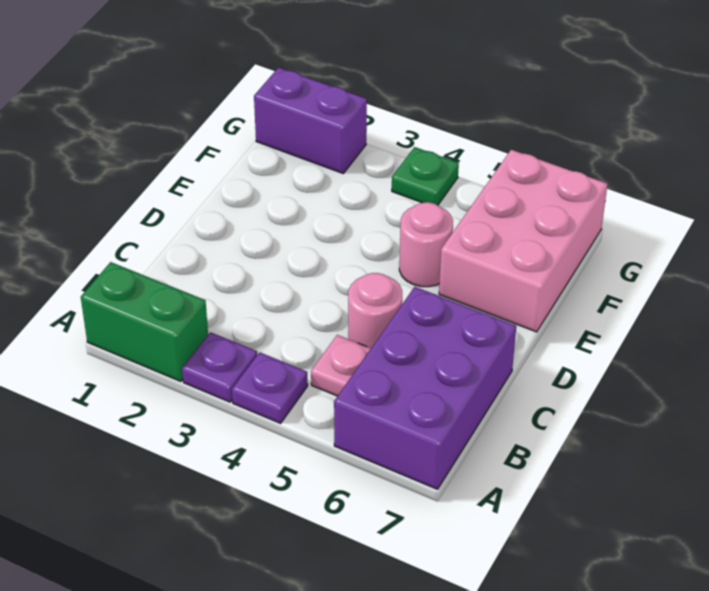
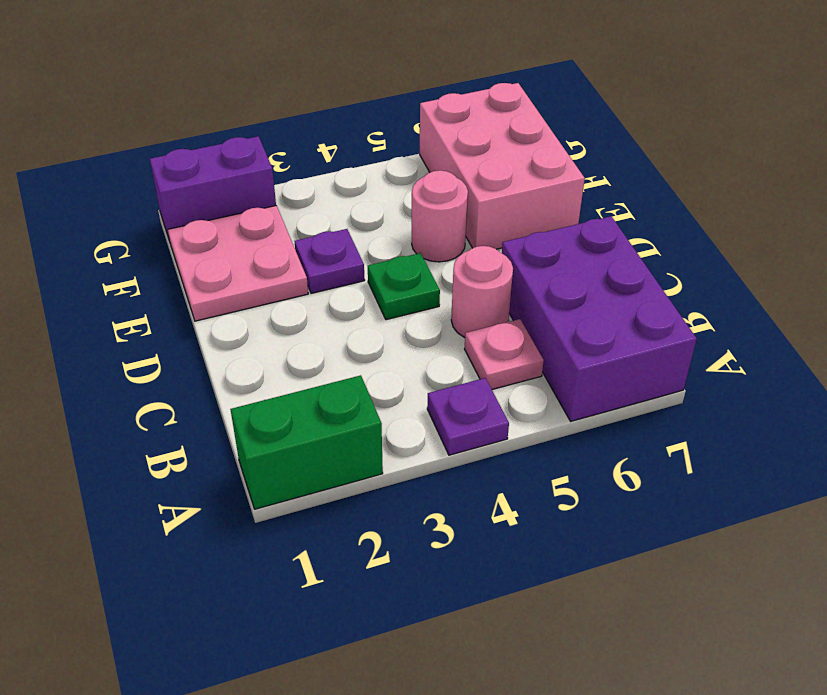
purple 1x1 plate [182,332,257,402] -> purple 1x1 plate moved to [295,229,365,293]
none -> pink 2x2 plate [168,205,308,321]
green 1x1 plate [392,147,459,205] -> green 1x1 plate moved to [368,253,440,320]

